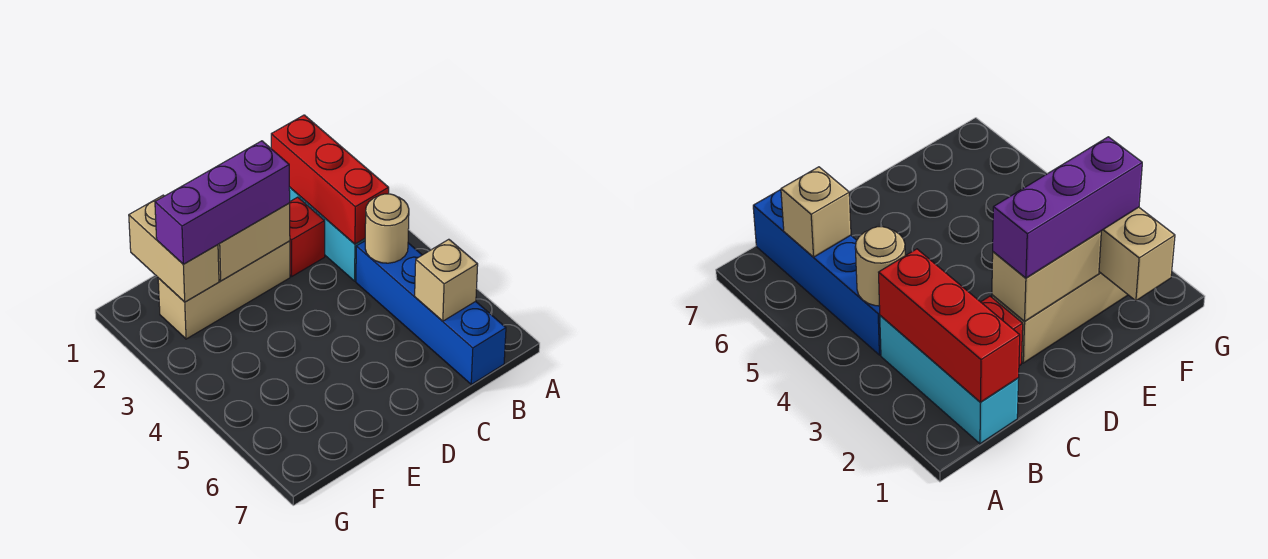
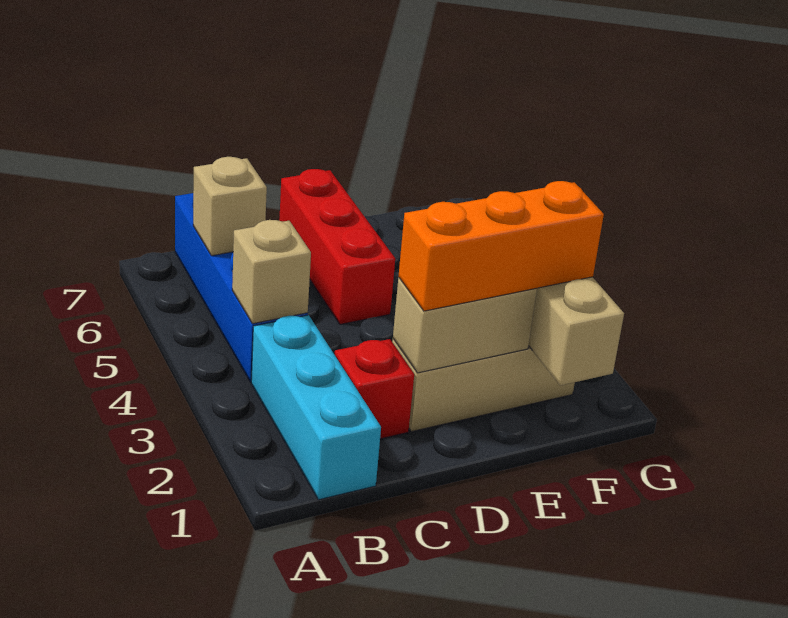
red 1x3 brick [271,115,389,244] -> red 1x3 brick moved to [279,169,395,324]
tan 1x1 round brick [365,194,409,263] -> tan 1x1 brick [232,220,311,324]
purple 1x3 brick [155,141,290,264] -> orange 1x3 brick [398,181,604,311]

